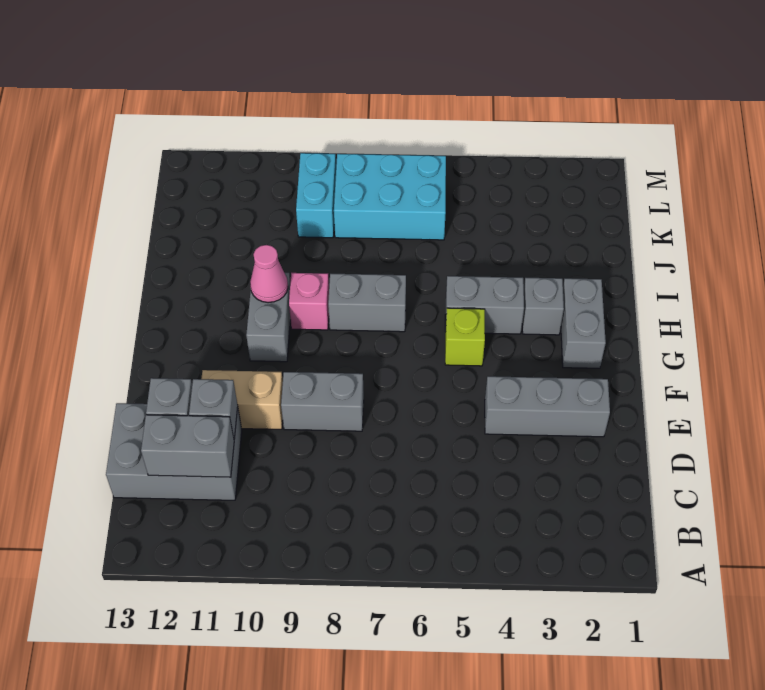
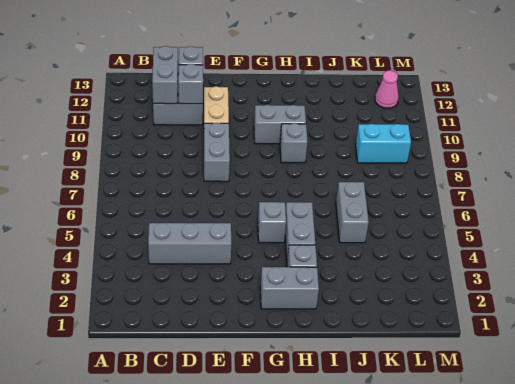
grey 1x3 brick [485,376,610,437] -> grey 1x3 brick turned to [148,223,231,264]
lime 1x1 brick [445,308,485,366] -> grey 1x1 brick [258,202,286,243]
grey 1x2 brick [328,274,406,332] -> grey 1x2 brick moved to [336,182,369,243]
pink 1x1 brick [289,273,329,330] -> grey 1x1 brick [280,123,307,163]
pink 1x1 cone [250,245,288,303] -> pink 1x1 cone moved to [375,70,398,109]
cyan 2x3 brick [334,154,446,240] -> none

